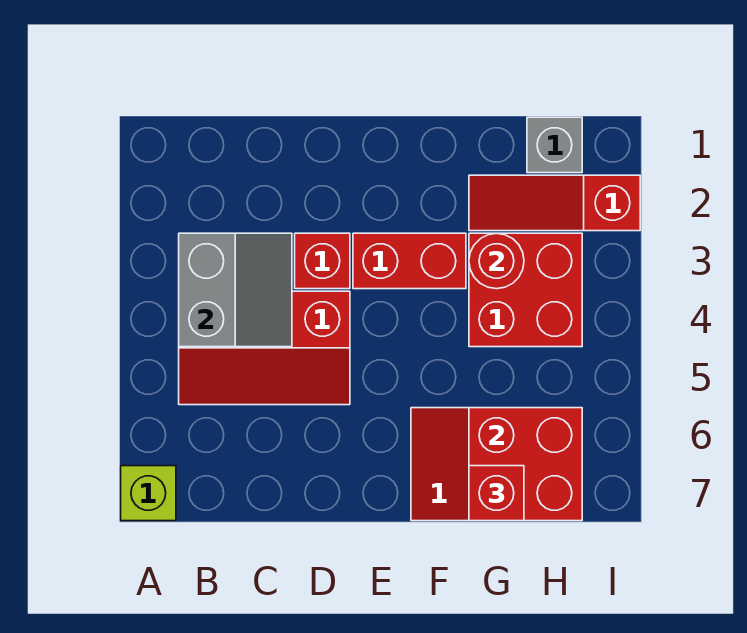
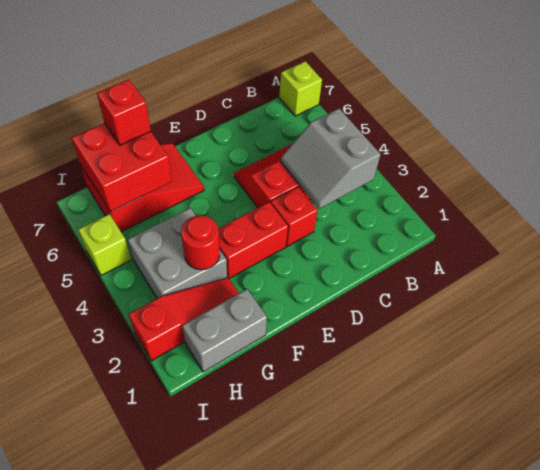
red 2x2 brick [469,233,582,347] -> grey 2x2 brick [128,208,227,298]
grey 1x1 brick [527,117,582,173] -> grey 1x2 brick [182,289,267,372]
none -> lime 1x1 brick [78,214,131,275]

